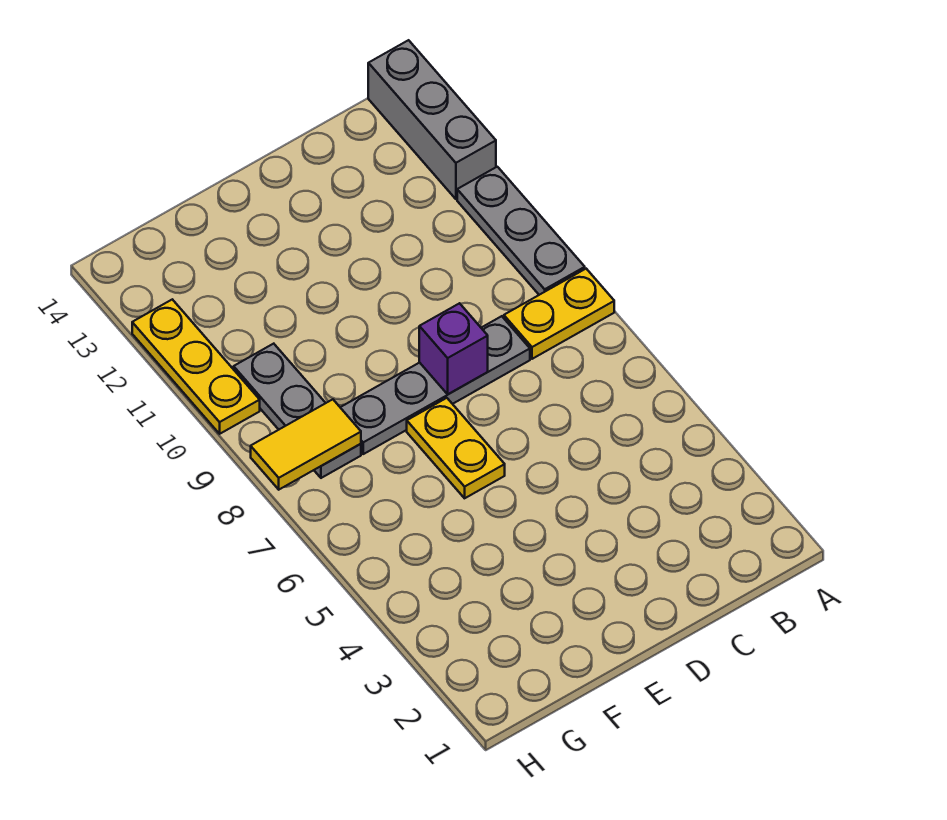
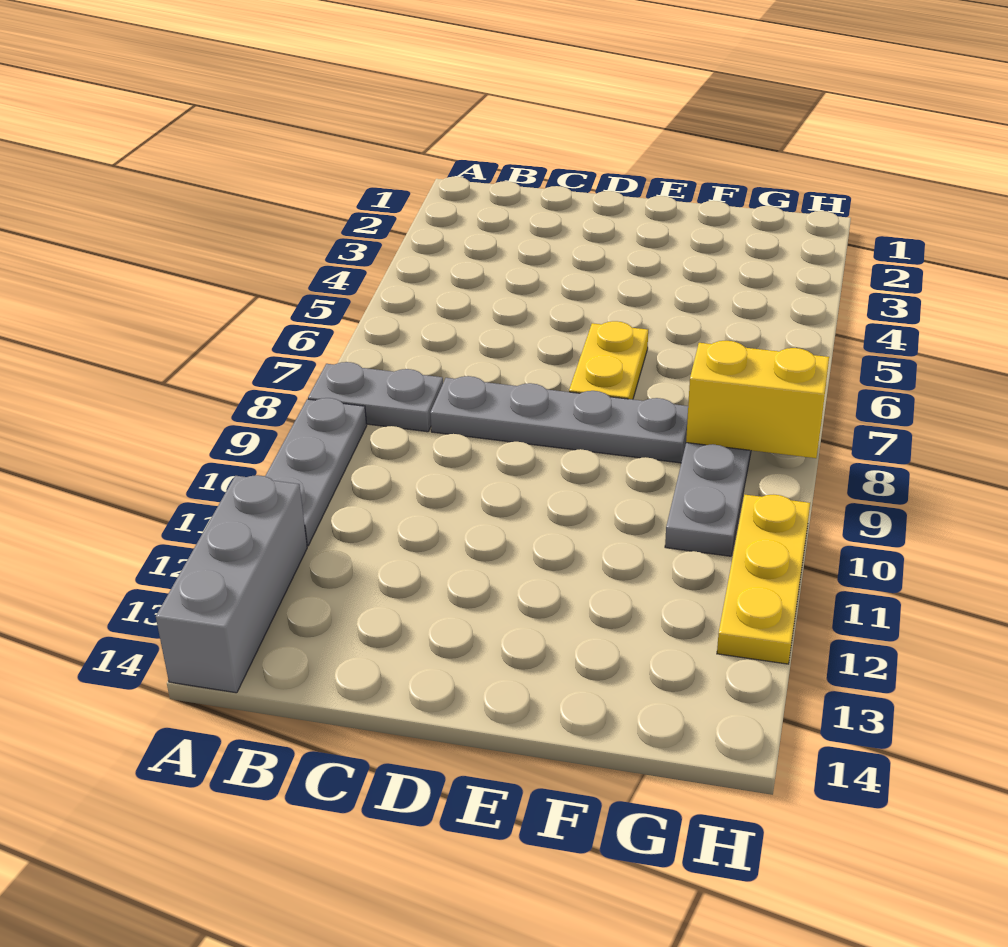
yellow 1x2 plate [504,269,614,359] -> grey 1x2 plate [308,362,443,432]
purple 1x1 brick [419,303,488,394] -> none
yellow 1x2 tile [251,399,361,490] -> yellow 1x2 brick [686,341,829,458]

